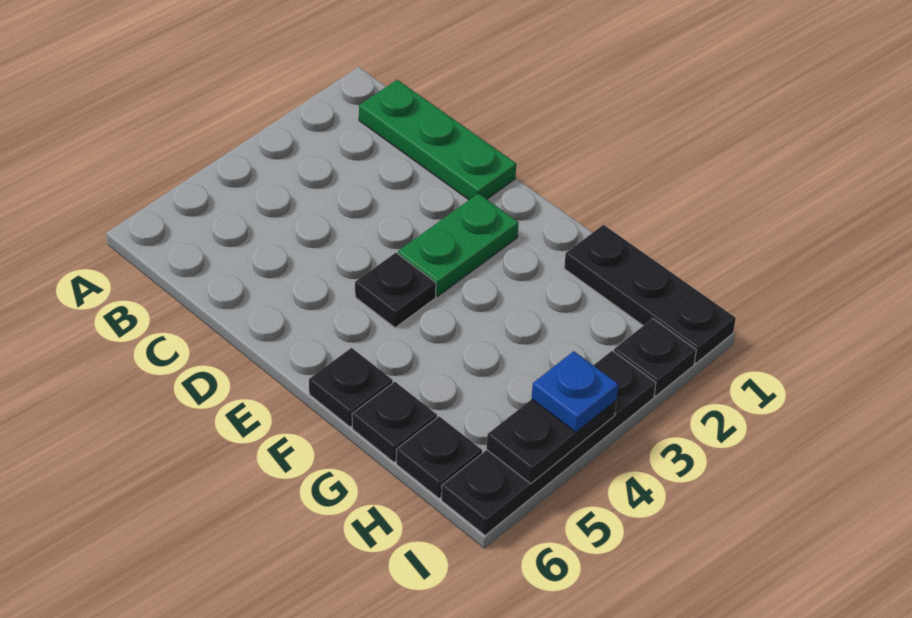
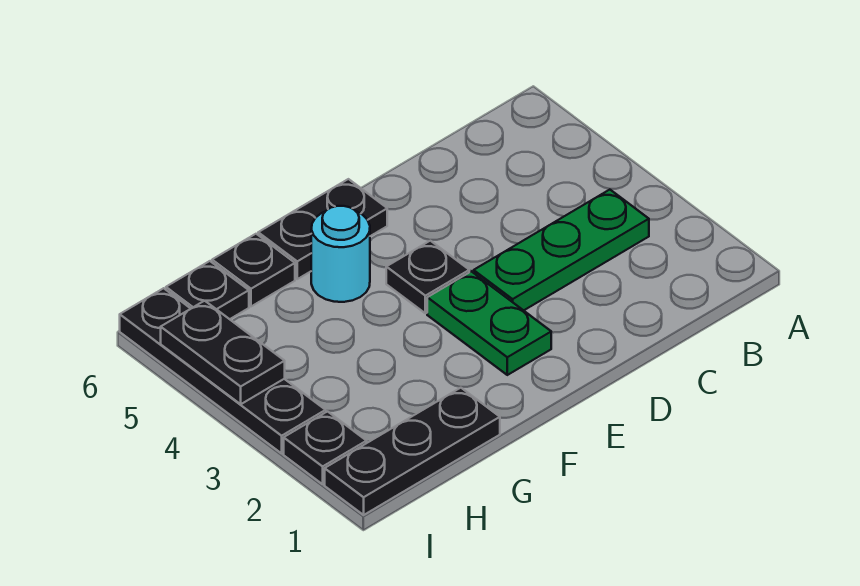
green 1x3 plate [359,80,516,200] -> green 1x3 plate moved to [474,190,649,310]
none -> cyan 1x1 round brick [311,206,370,302]
black 1x1 plate [309,348,393,427] -> black 1x2 plate [258,179,387,279]
blue 1x1 plate [531,351,618,432] -> none

